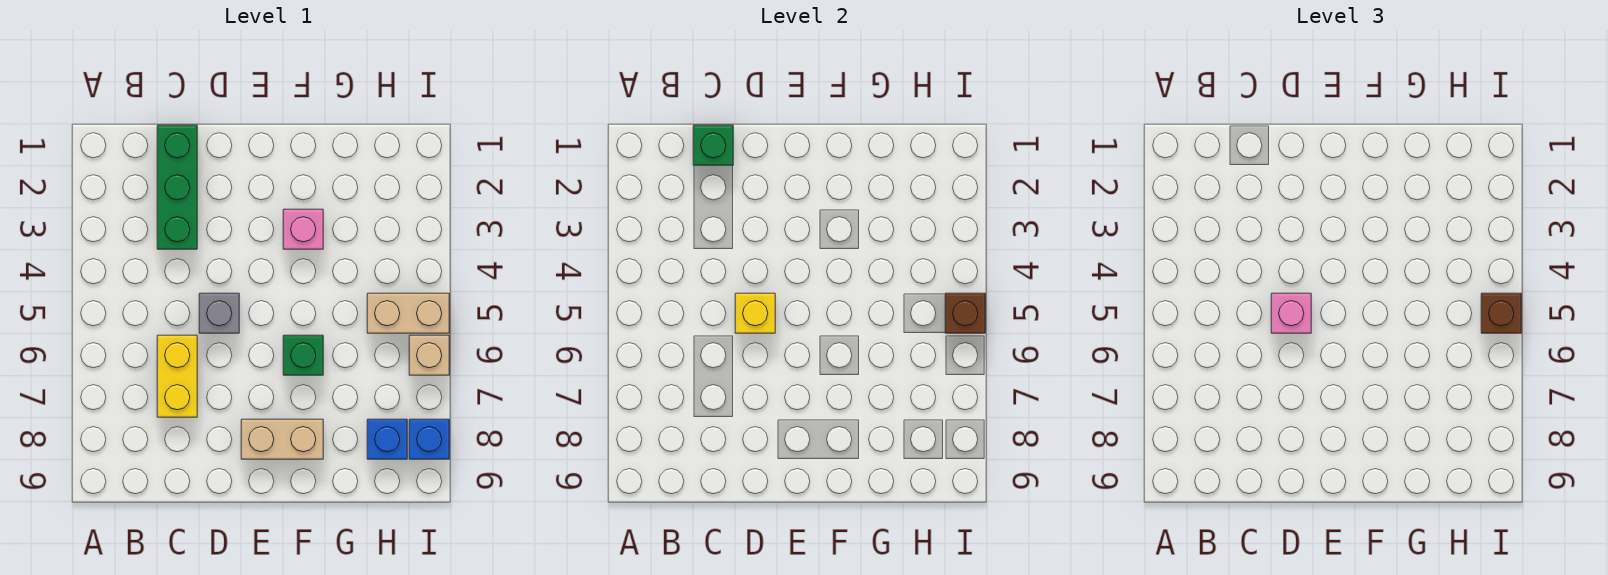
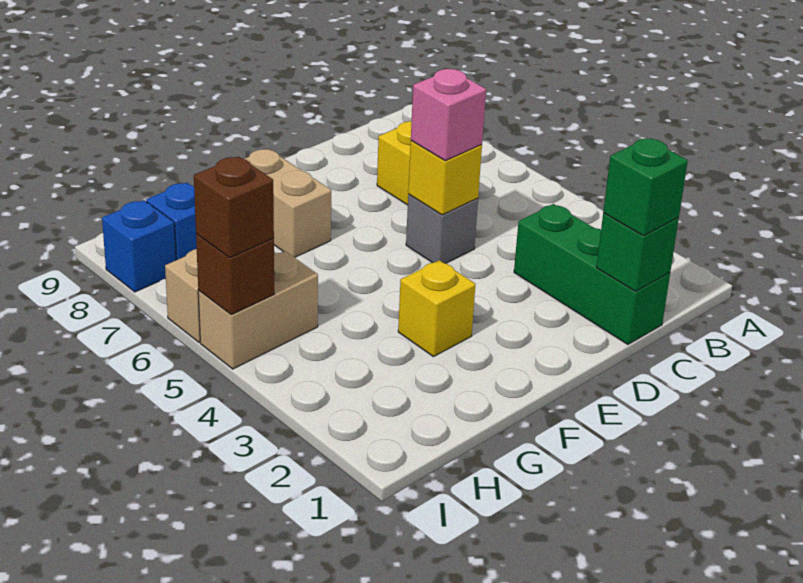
tan 1x2 brick [241,419,323,459] -> tan 1x2 brick turned to [245,149,331,257]
pink 1x1 brick [283,209,323,249] -> yellow 1x1 brick [398,260,475,357]
green 1x1 brick [283,335,323,375] -> green 1x1 brick moved to [603,138,688,236]

